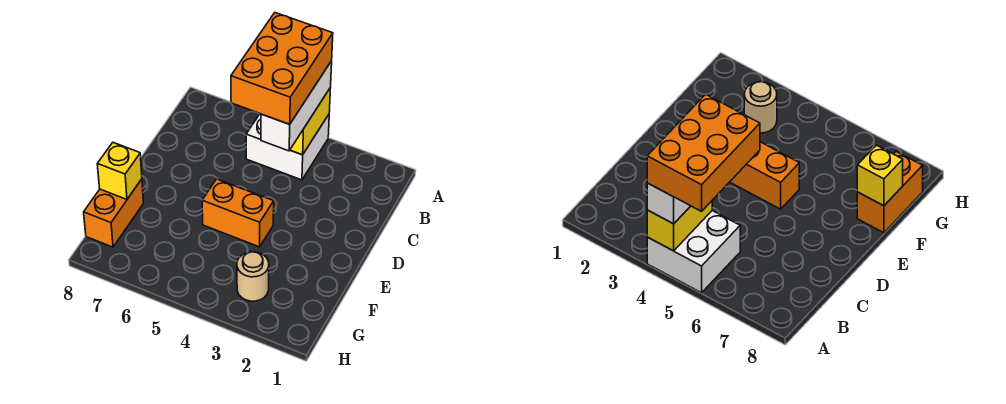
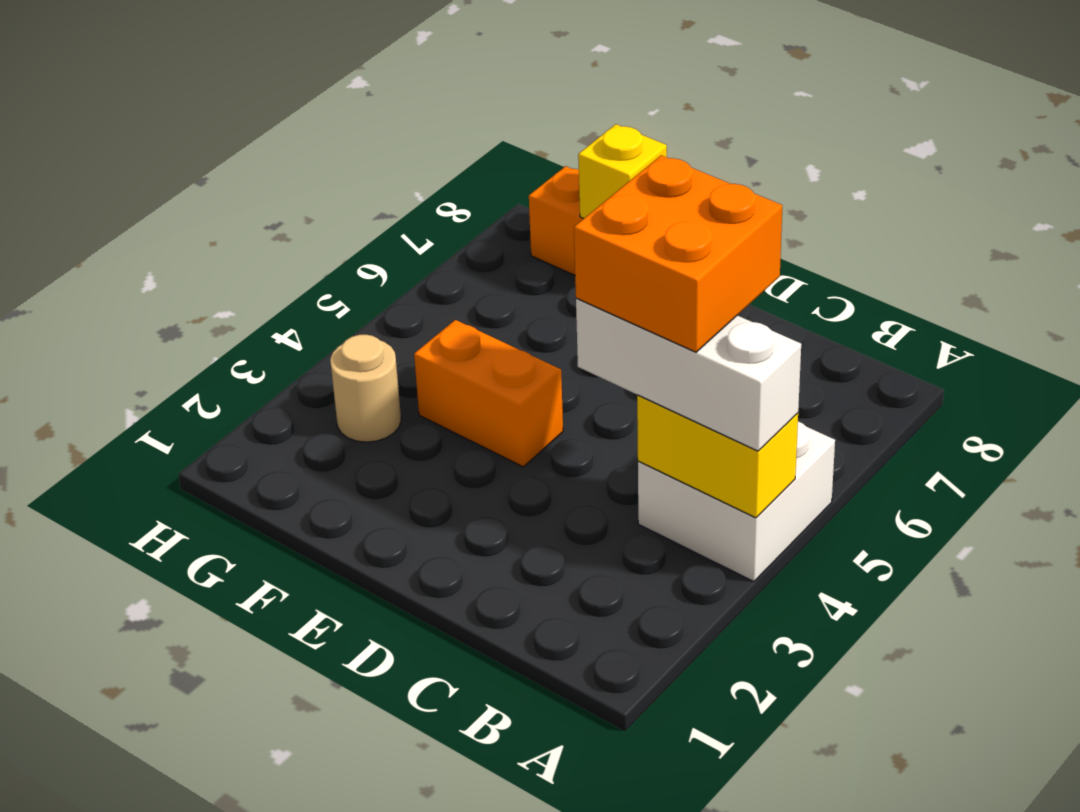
orange 2x3 brick [231,13,333,124] -> orange 2x2 brick [574,155,782,352]
orange 1x2 brick [202,179,274,247] -> orange 1x2 brick turned to [414,320,563,467]

